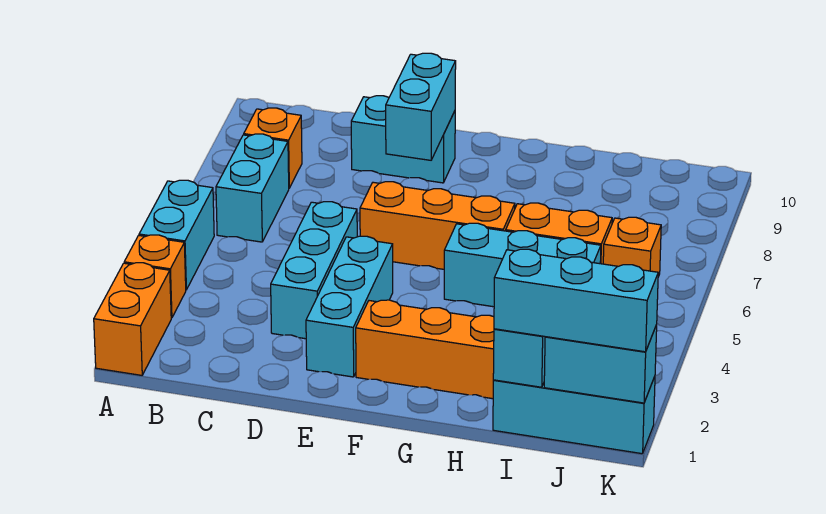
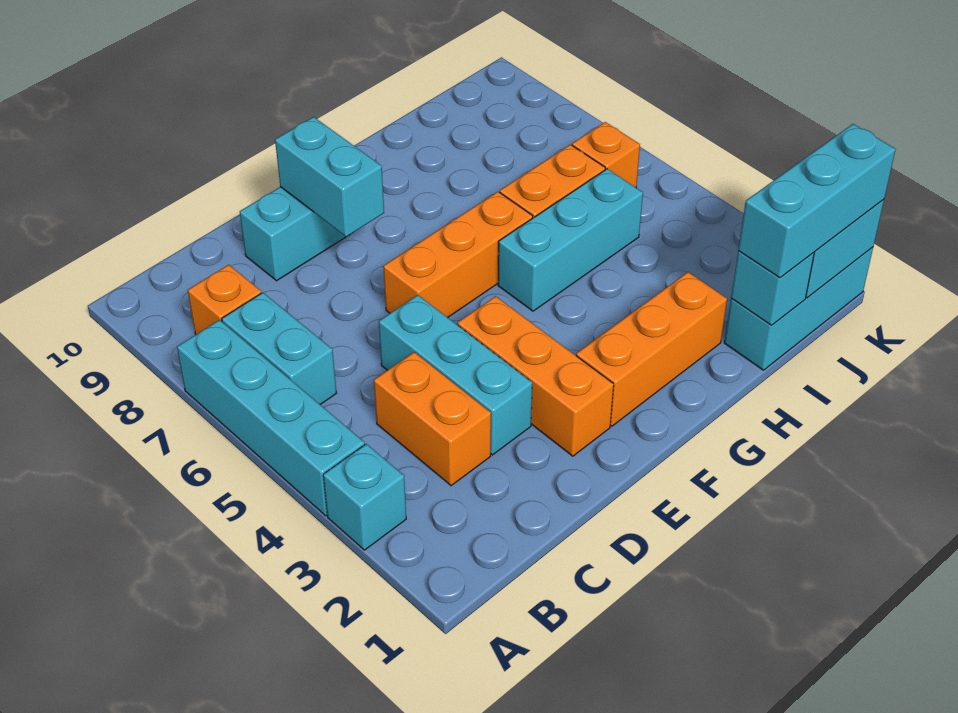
orange 1x2 brick [94,263,171,375] -> orange 1x2 brick moved to [374,352,491,486]
orange 1x1 brick [124,235,186,318] -> cyan 1x1 brick [323,444,406,550]
cyan 1x2 brick [139,180,214,290] -> cyan 1x4 brick [177,320,365,516]
cyan 1x3 brick [306,236,393,377] -> orange 1x3 brick [457,296,614,456]

